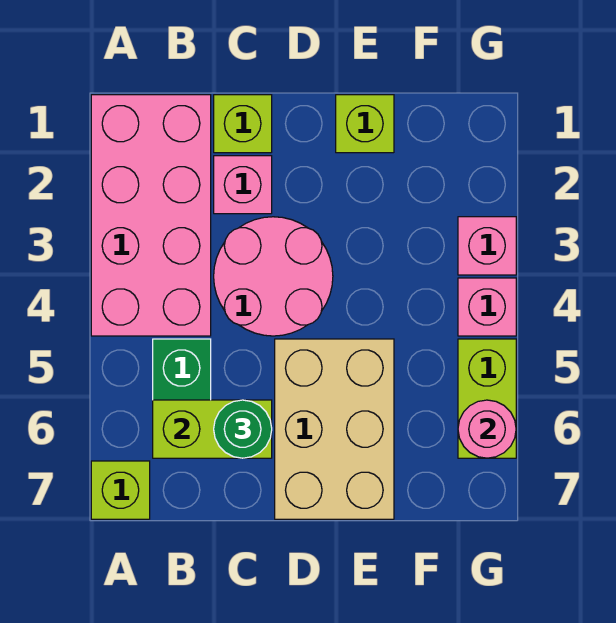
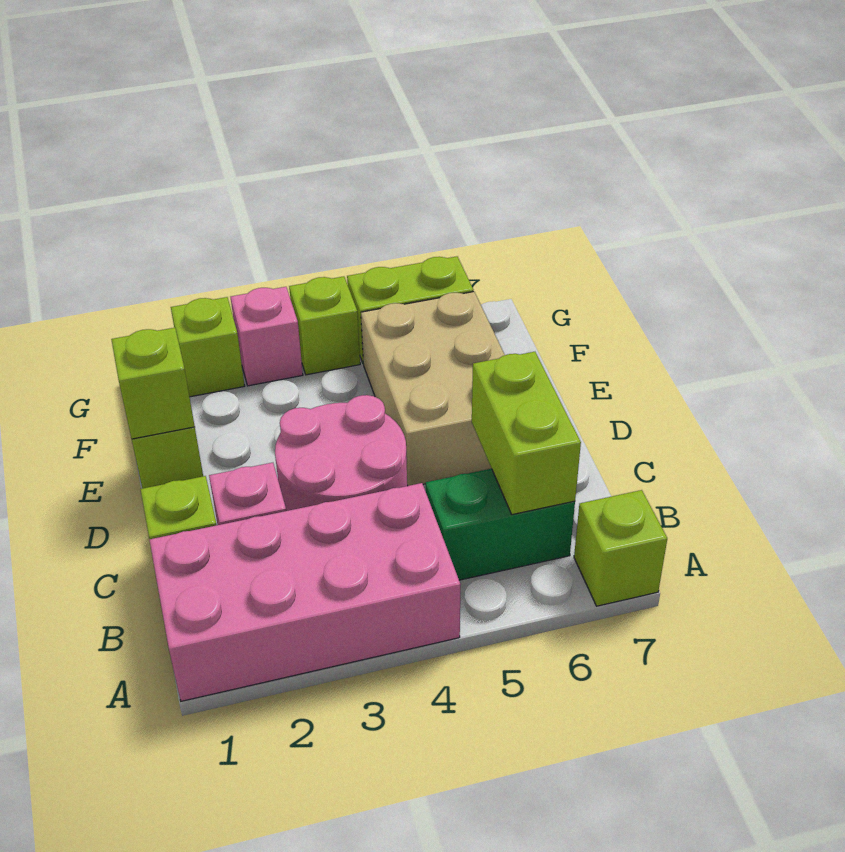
green 1x1 round brick [214,400,272,458] -> none
tan 2x3 brick [275,339,394,519] -> tan 2x3 brick turned to [361,292,505,486]
none -> lime 1x1 brick [111,328,195,439]
none -> lime 1x1 brick [171,297,245,397]
pink 1x1 brick [458,278,516,336] -> lime 1x1 brick [289,276,360,375]
pink 1x1 round brick [458,400,516,458] -> none

